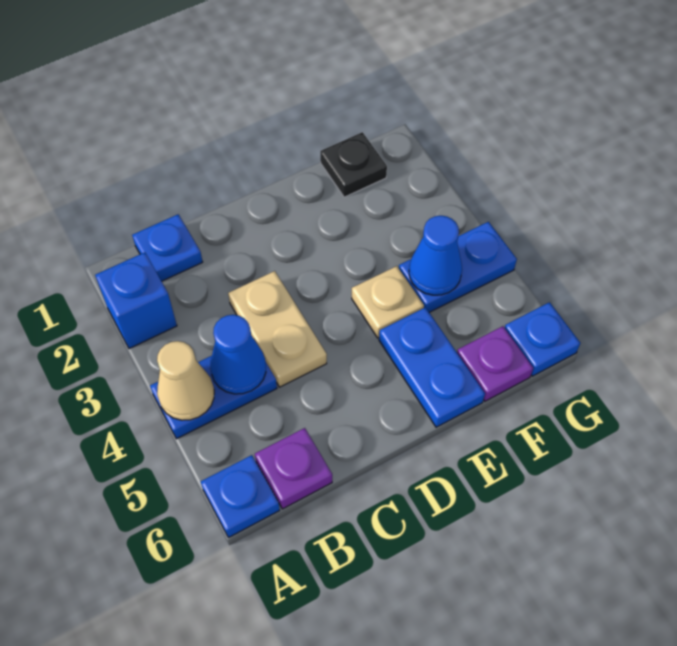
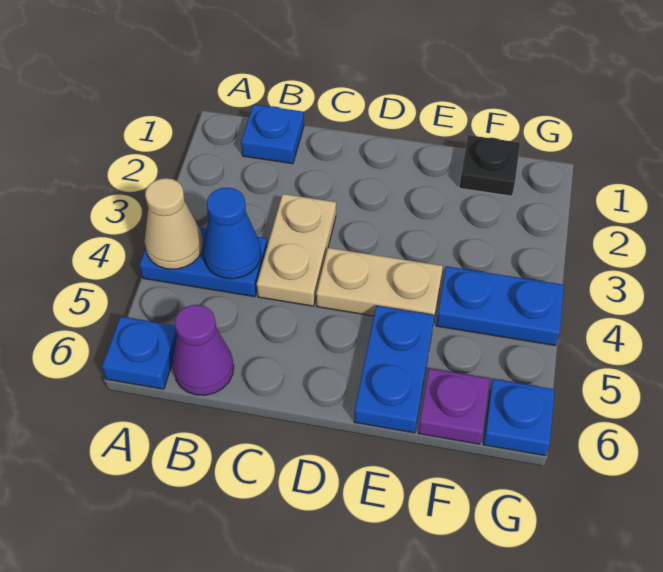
blue 1x1 brick [95,252,177,349] -> none
purple 1x1 plate [255,428,332,509] -> purple 1x1 cone [173,305,234,395]
tan 1x1 plate [352,266,424,338] -> tan 1x2 plate [316,248,443,318]
blue 1x1 cone [409,216,462,295] -> none

